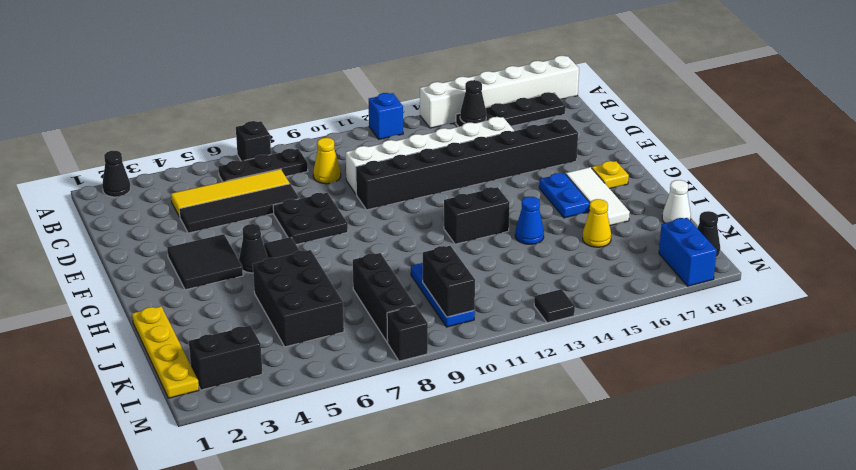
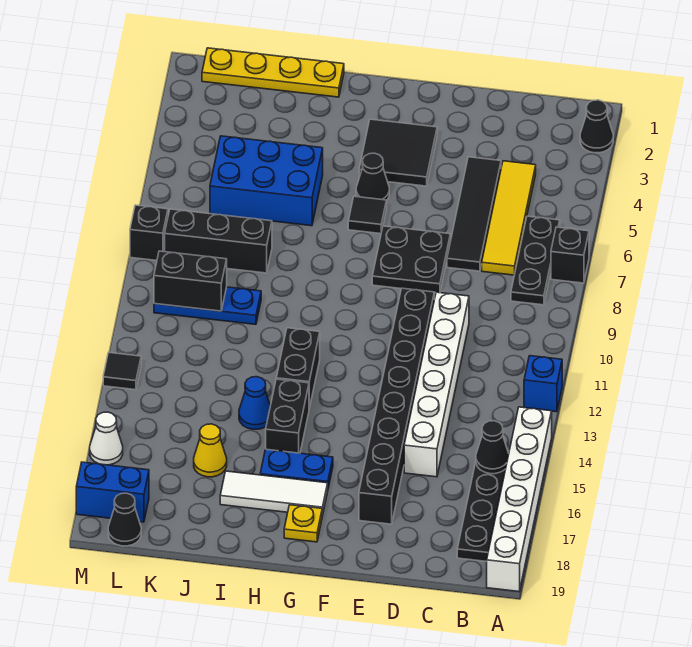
yellow 1x1 cone [313,138,341,184] -> none
black 2x3 brick [253,250,344,347] -> blue 2x3 brick [210,136,323,226]
white 1x1 cone [662,180,691,223] -> white 1x1 cone moved to [90,412,123,465]
black 1x2 brick [189,326,263,390] -> black 1x2 brick moved to [266,379,309,453]

